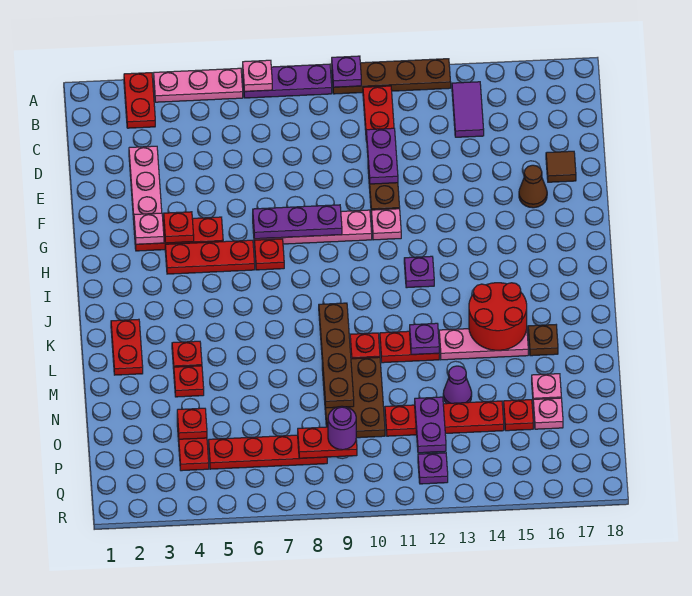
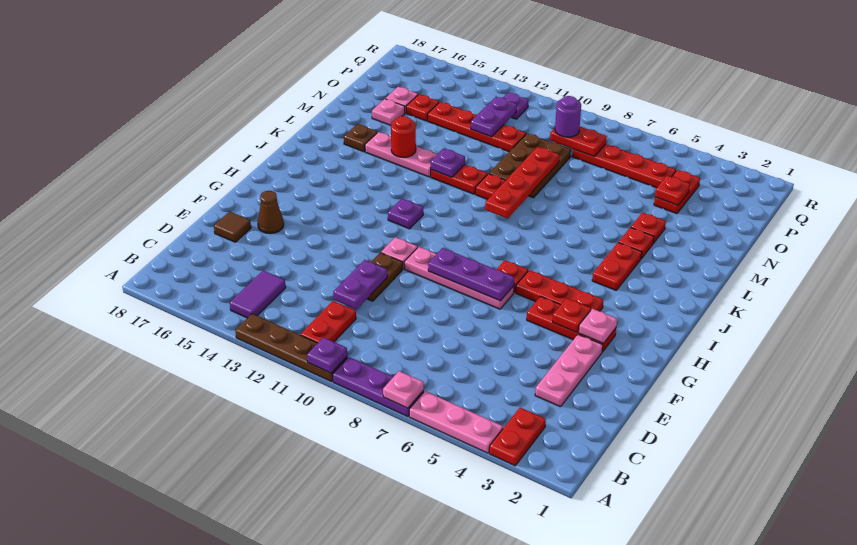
red 1x2 plate [111,319,143,375] -> red 1x2 plate moved to [592,242,642,290]
brown 1x4 plate [319,303,354,408] -> red 1x4 plate [485,146,559,218]
red 2x2 round brick [469,283,527,350] -> red 1x1 round brick [391,116,416,158]
purple 1x1 cone [443,366,472,404] -> none

